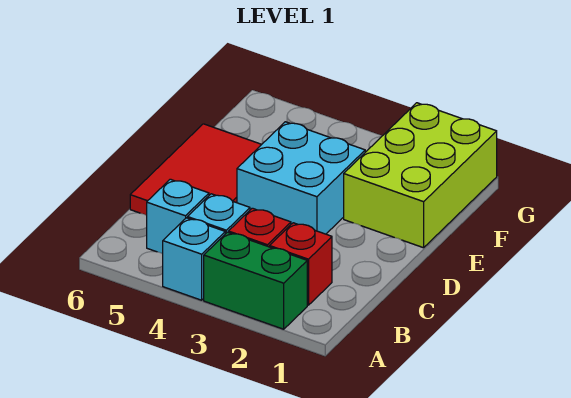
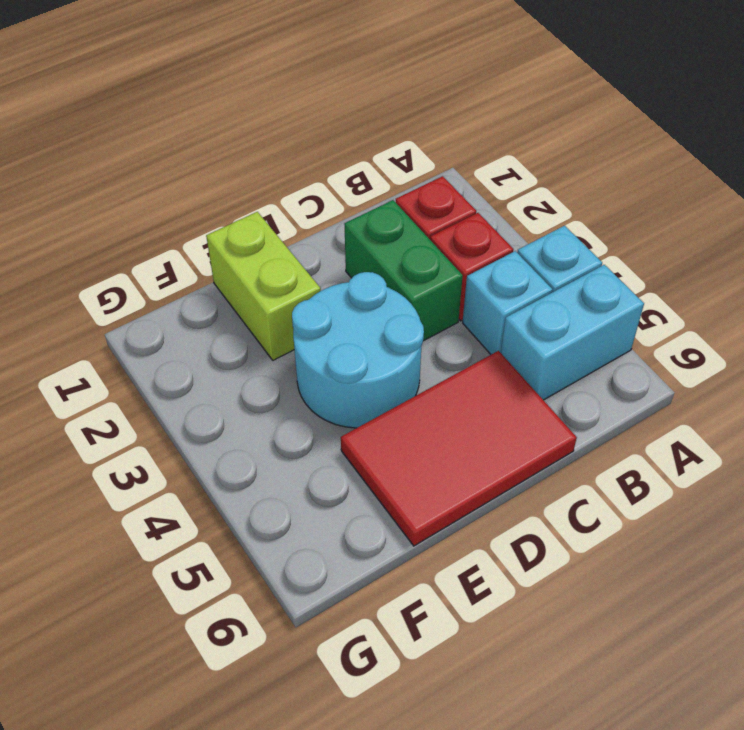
green 1x2 brick [204,232,307,329] -> green 1x2 brick moved to [344,200,463,341]
cyan 1x1 brick [147,179,209,254] -> cyan 1x2 brick [501,265,644,400]
cyan 2x2 brick [237,122,365,234] -> cyan 2x2 round brick [292,272,424,428]
lime 2x3 brick [344,103,497,248] -> lime 1x2 brick [206,212,321,360]

